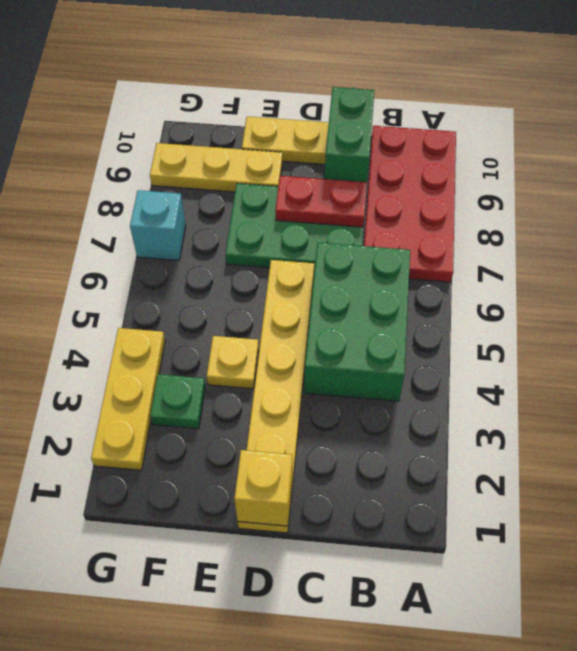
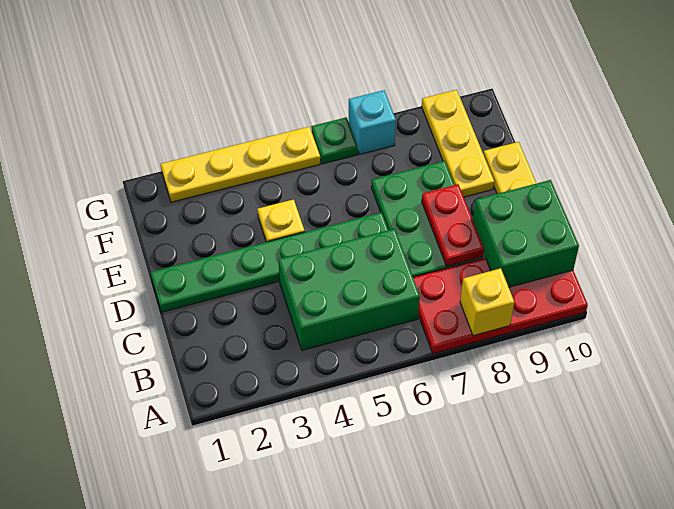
green 1x2 brick [325,87,374,182] -> green 2x2 brick [473,180,579,287]
yellow 1x6 plate [238,260,314,533] -> green 1x6 plate [151,212,388,312]
yellow 1x1 brick [234,450,292,526] -> yellow 1x1 brick moved to [460,268,514,336]
green 1x1 plate [150,374,205,429] -> green 1x1 plate moved to [311,117,358,164]
yellow 1x3 plate [91,328,165,470] -> yellow 1x4 plate [161,127,320,202]

